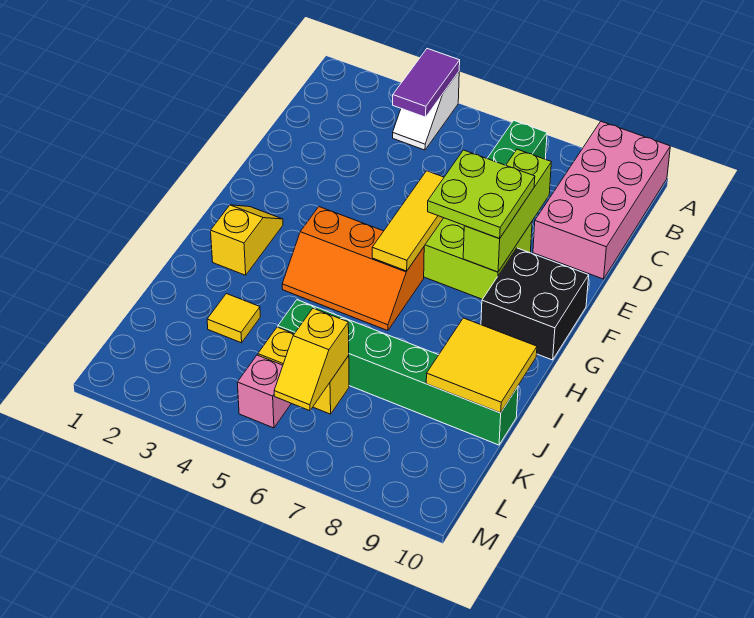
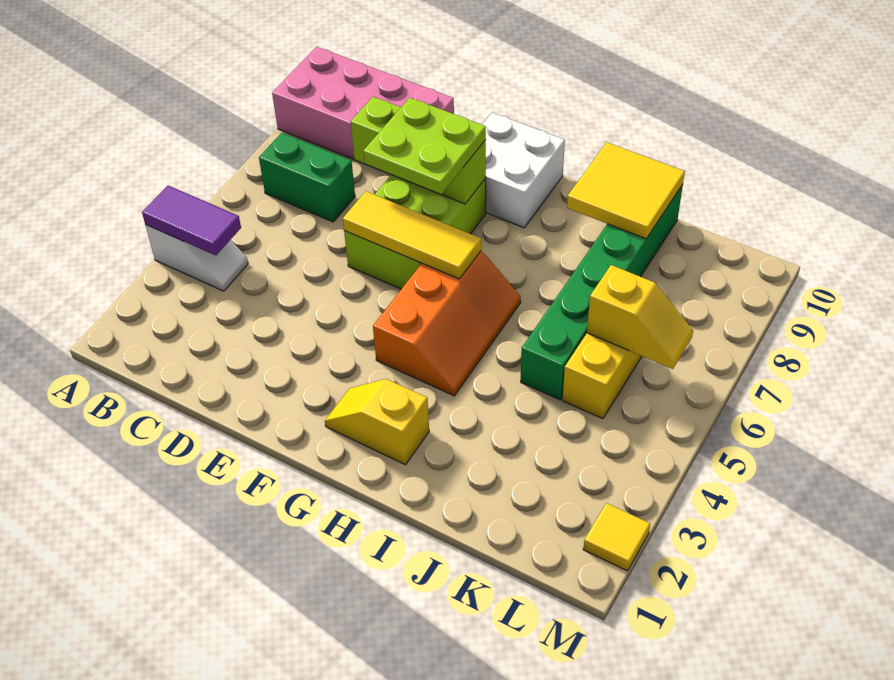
black 2x2 brick [481,248,589,360] -> white 2x2 brick [482,112,565,228]
yellow 1x1 tile [207,294,260,343] -> yellow 1x1 tile moved to [583,503,650,571]
pink 1x1 brick [237,355,291,428] -> none

